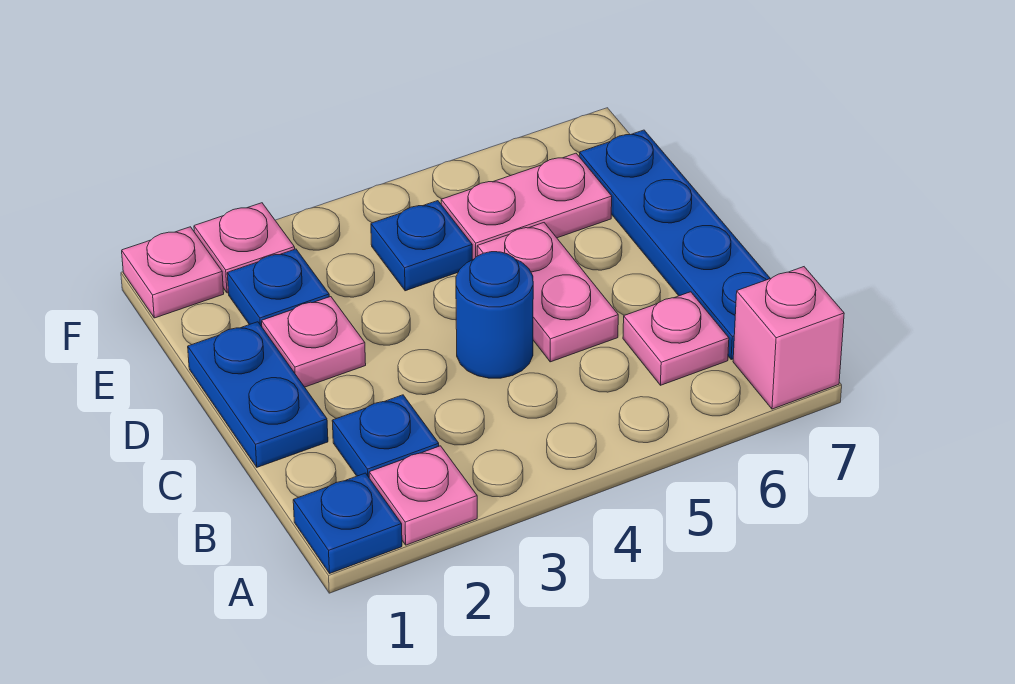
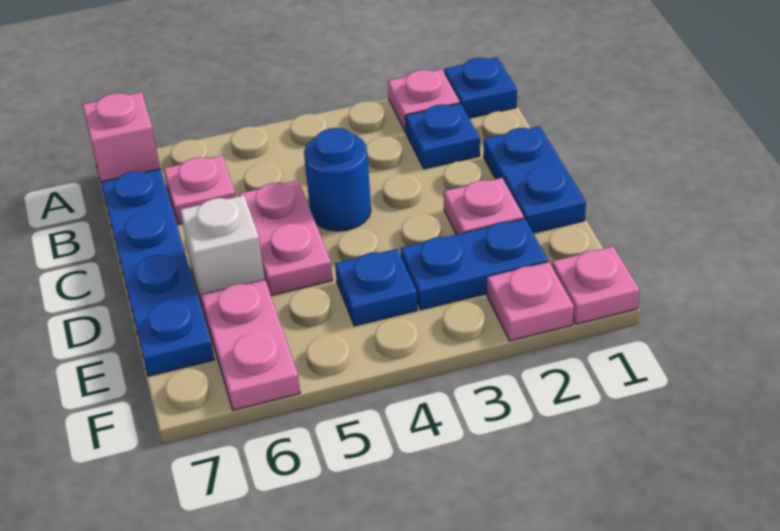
none -> white 1x1 brick [180,195,265,310]
blue 1x1 plate [227,249,329,327] -> blue 1x2 plate [400,219,548,310]
pink 1x2 plate [441,153,612,260] -> pink 1x2 plate turned to [201,280,300,410]

